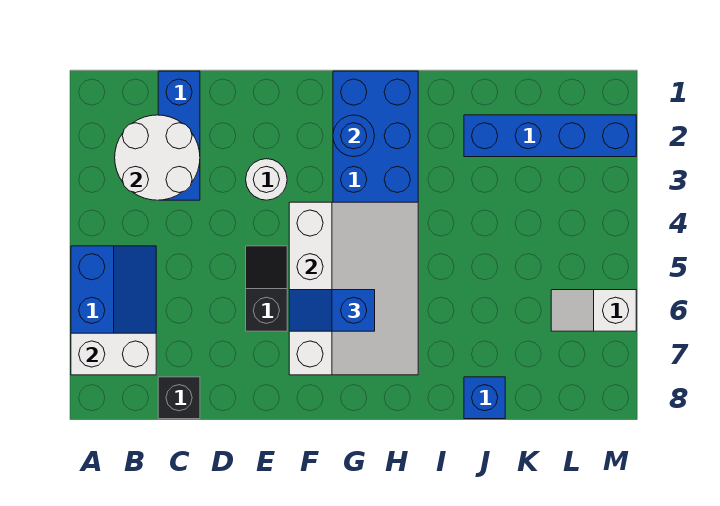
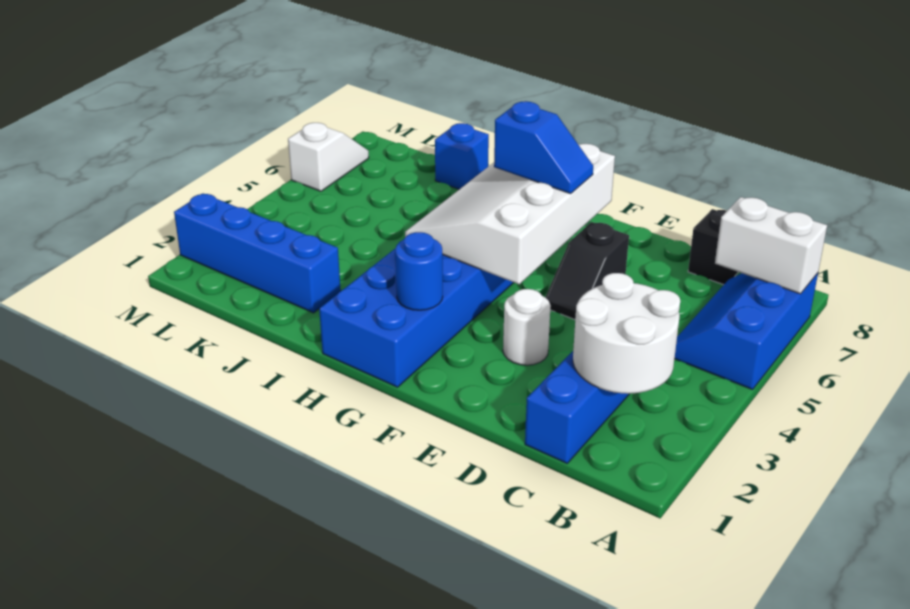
white 1x2 slope [551,290,636,331] -> white 1x2 slope turned to [288,123,369,191]

